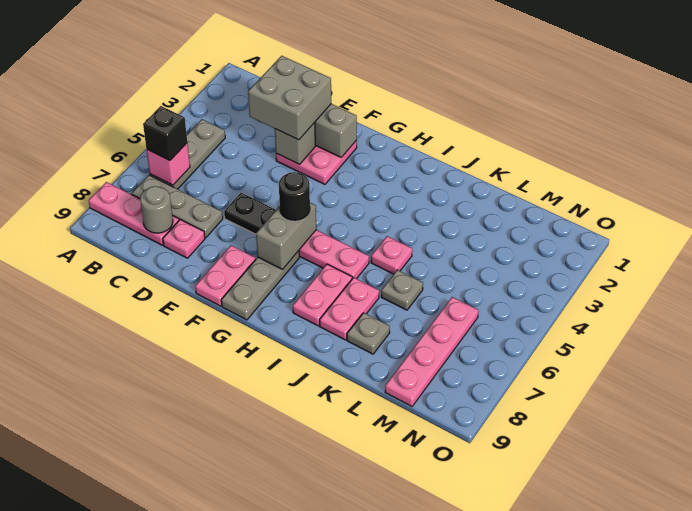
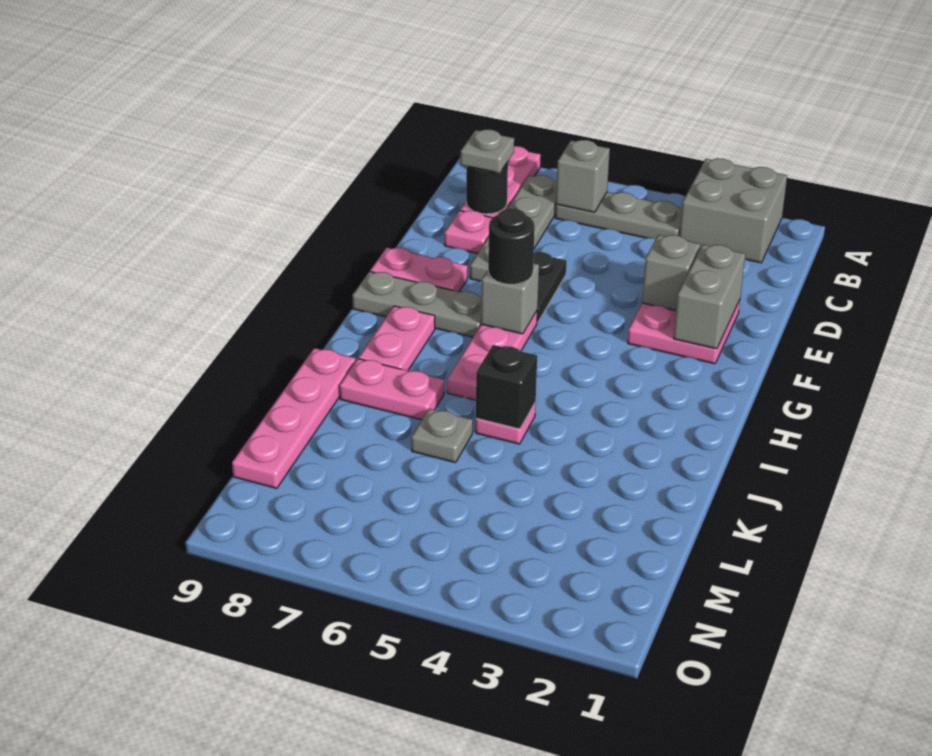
pink 1x1 brick [147,143,190,185] -> grey 1x1 brick [556,140,610,212]
black 1x1 brick [143,106,187,161] -> black 1x1 brick moved to [476,345,537,429]
grey 1x3 plate [132,175,223,238] -> grey 1x4 plate [470,175,557,281]
grey 1x1 round brick [140,186,173,233] -> black 1x1 round brick [466,162,508,214]
grey 2x2 brick [248,56,331,140] -> grey 2x2 brick moved to [680,158,787,263]
grey 1x2 brick [256,203,316,269] -> grey 1x1 brick [481,263,539,334]
pink 1x2 plate [293,264,352,326] -> pink 1x2 plate turned to [359,306,435,371]
grey 1x1 plate [347,313,390,354] -> grey 1x1 plate moved to [461,129,514,173]
pink 1x4 plate [385,297,479,406] -> pink 1x4 plate turned to [232,348,356,488]

